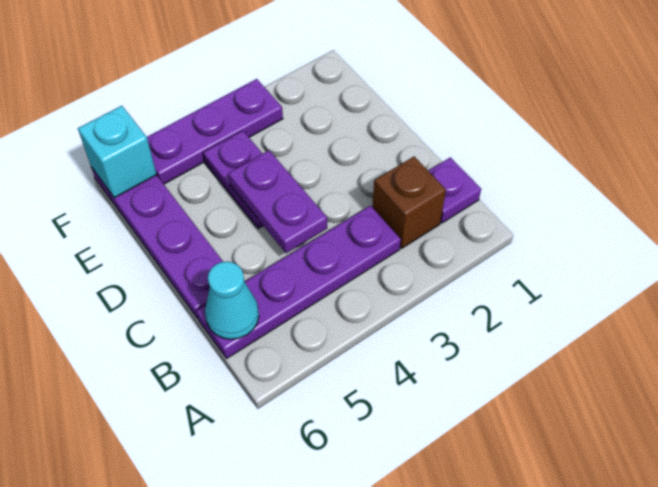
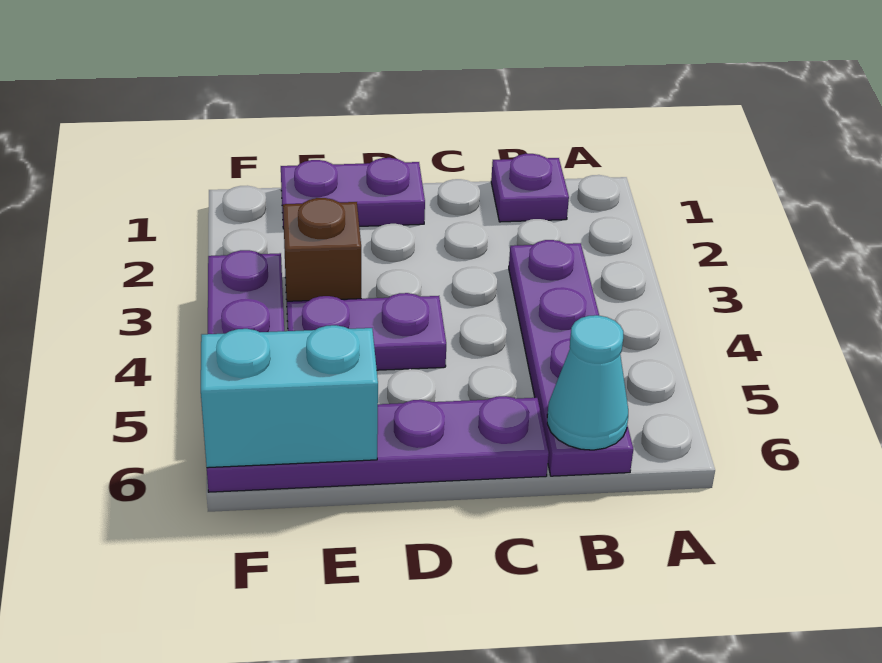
brown 1x1 brick [372,157,446,248] -> brown 1x1 brick moved to [283,198,361,301]
purple 1x2 plate [228,150,327,253] -> purple 1x2 plate moved to [281,158,425,229]
cyan 1x1 brick [78,106,156,198] -> cyan 1x2 brick [201,325,378,468]

